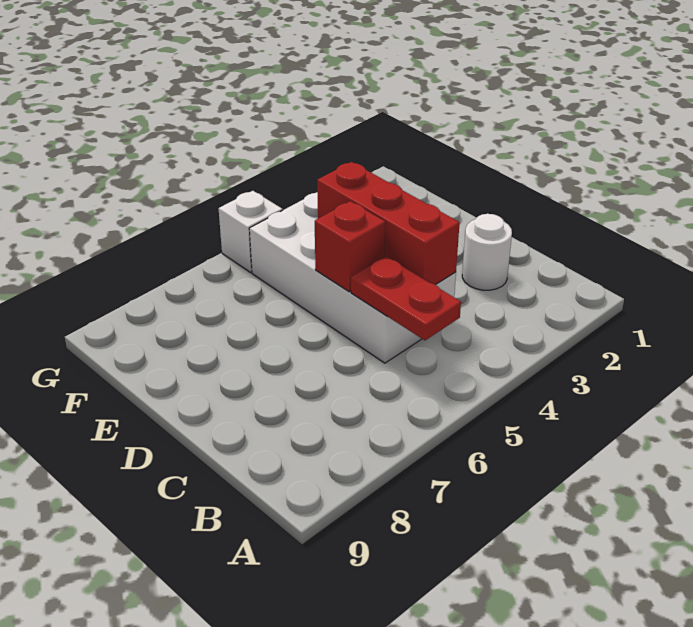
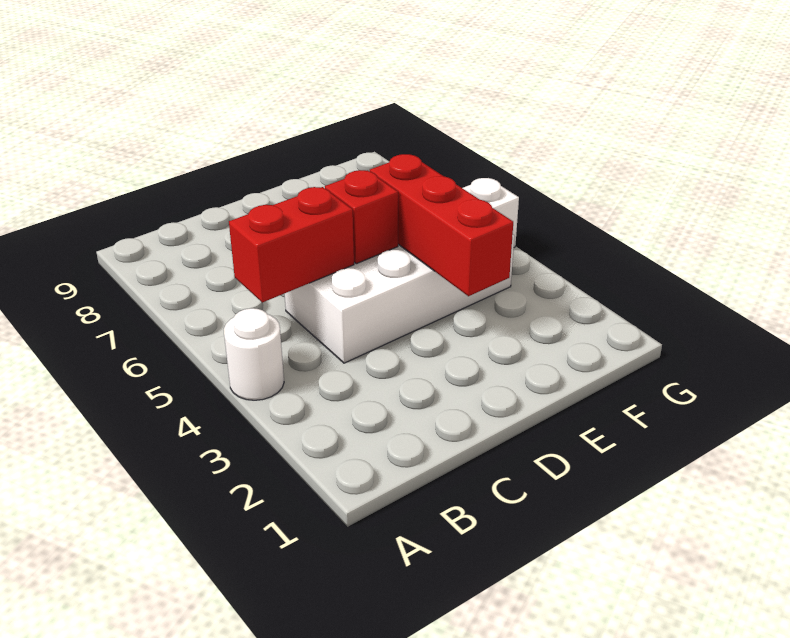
red 1x2 plate [351,256,461,340] -> red 1x2 brick [229,187,354,302]
white 1x1 round brick [462,214,512,290] -> white 1x1 round brick moved to [224,308,284,400]
red 1x3 brick [317,162,460,285] -> red 1x3 brick turned to [370,154,513,296]

